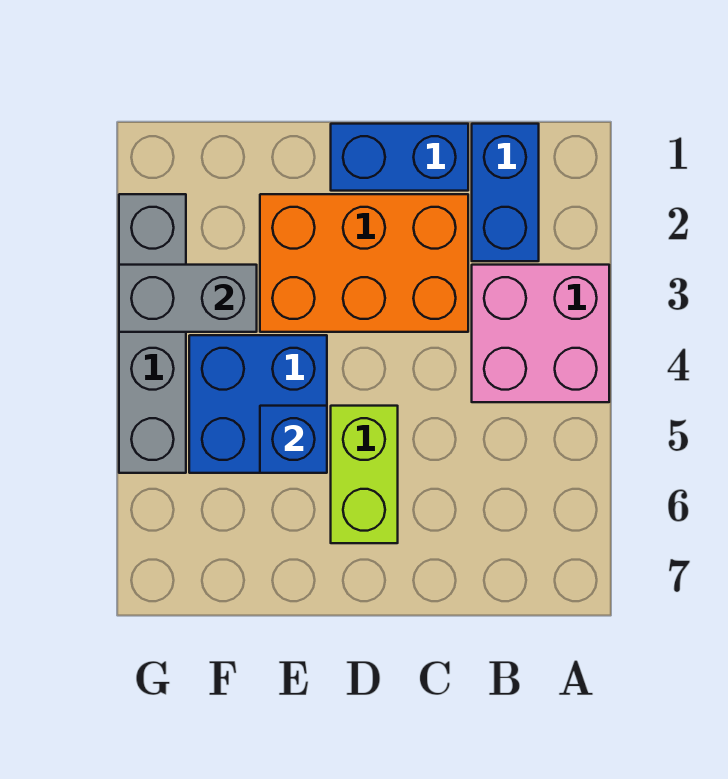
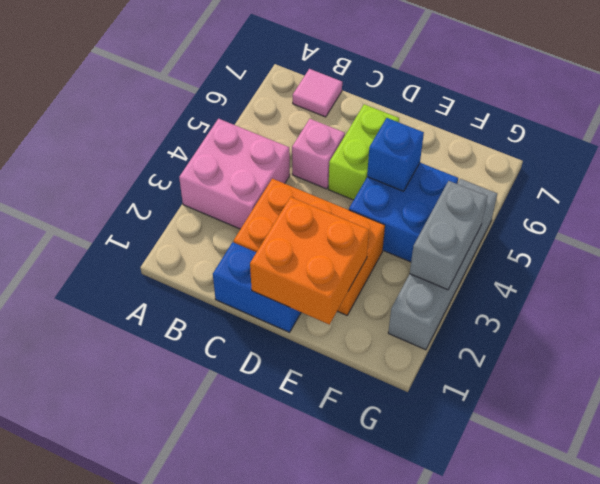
blue 1x2 brick [472,124,539,261] -> none
none -> pink 1x1 tile [293,69,342,117]
none -> pink 1x1 brick [292,119,345,189]
none -> orange 2x2 brick [250,197,369,325]
grey 1x2 brick [119,265,257,332] -> grey 1x2 brick turned to [410,181,487,290]

